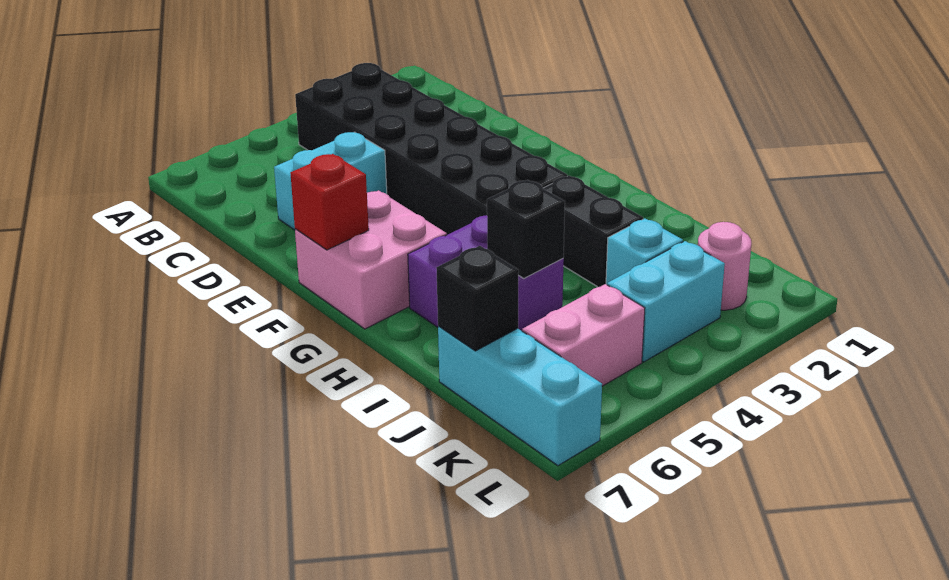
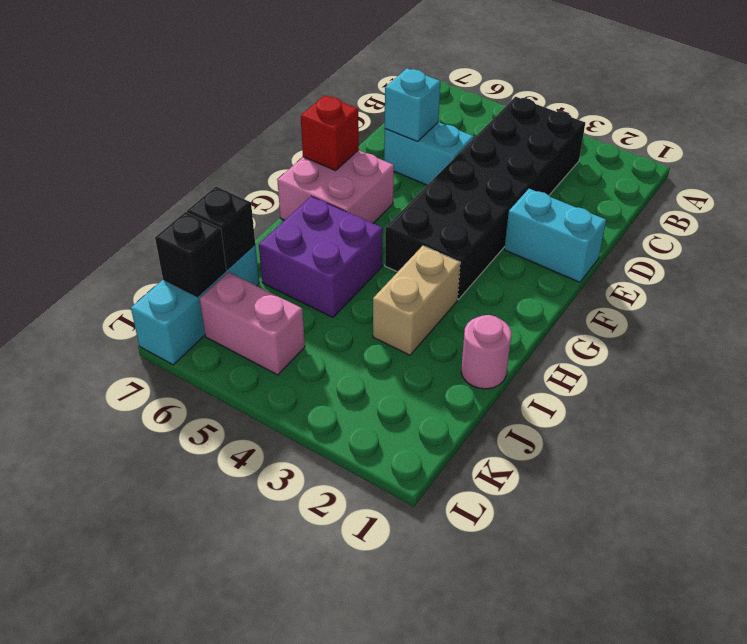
black 1x2 brick [543,176,643,287] -> tan 1x2 brick [373,246,460,355]
black 1x1 brick [487,180,565,278] -> black 1x1 brick moved to [155,212,226,297]
cyan 1x1 brick [606,218,683,285] -> cyan 1x1 brick moved to [385,68,440,141]
pink 1x1 round brick [698,222,751,310] -> pink 1x1 round brick moved to [461,315,511,389]
cyan 1x2 brick [607,241,725,362] -> cyan 1x2 brick moved to [504,189,606,282]

